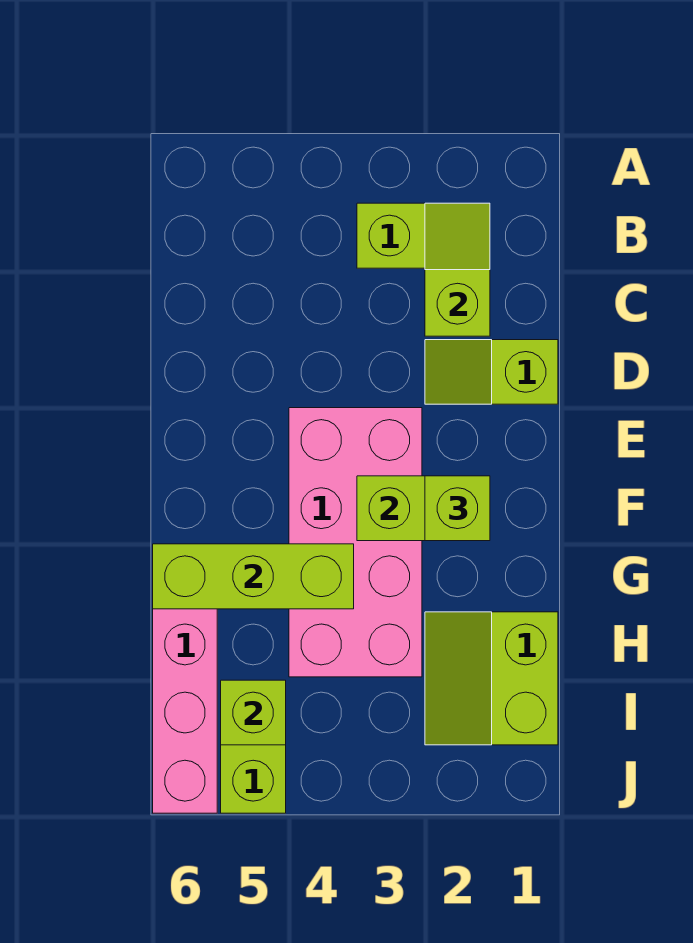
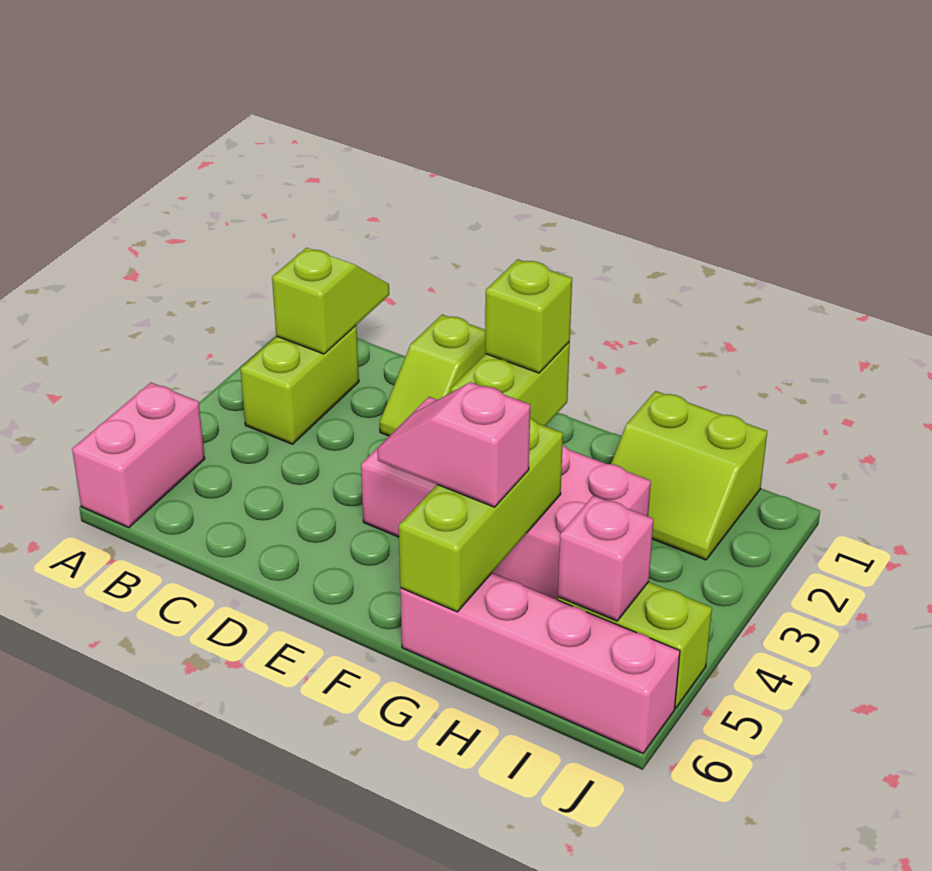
none -> pink 1x2 brick [72,383,205,527]
lime 1x2 slope [425,203,490,336] -> lime 1x2 slope turned to [272,248,389,354]
none -> pink 1x2 slope [377,382,530,507]
lime 1x1 brick [221,680,286,745] -> pink 1x1 brick [558,496,654,621]

